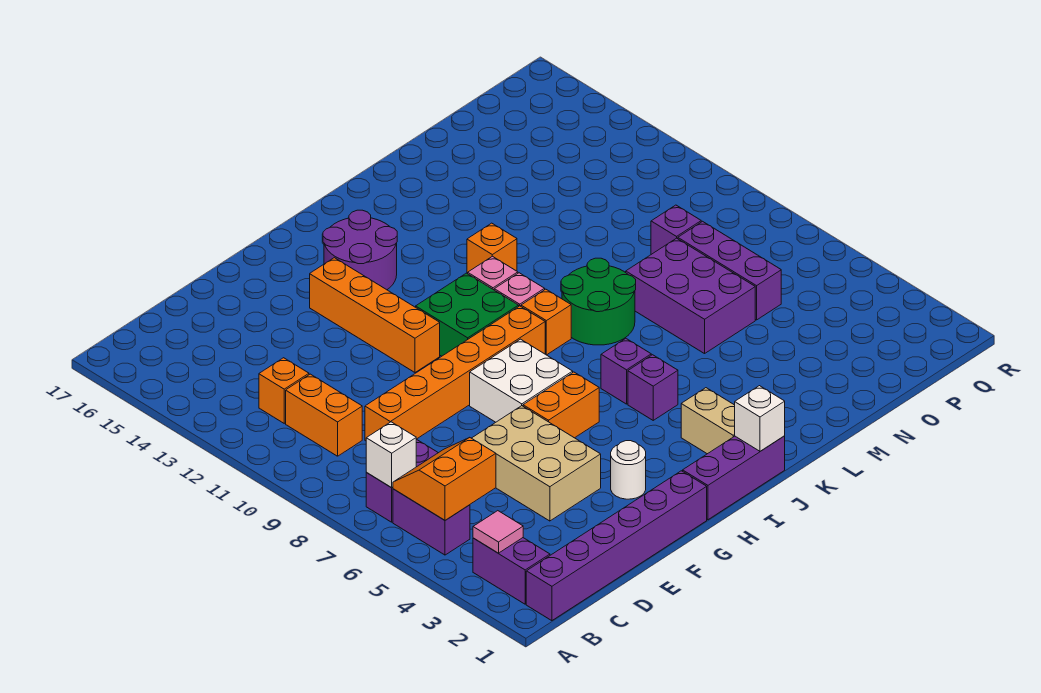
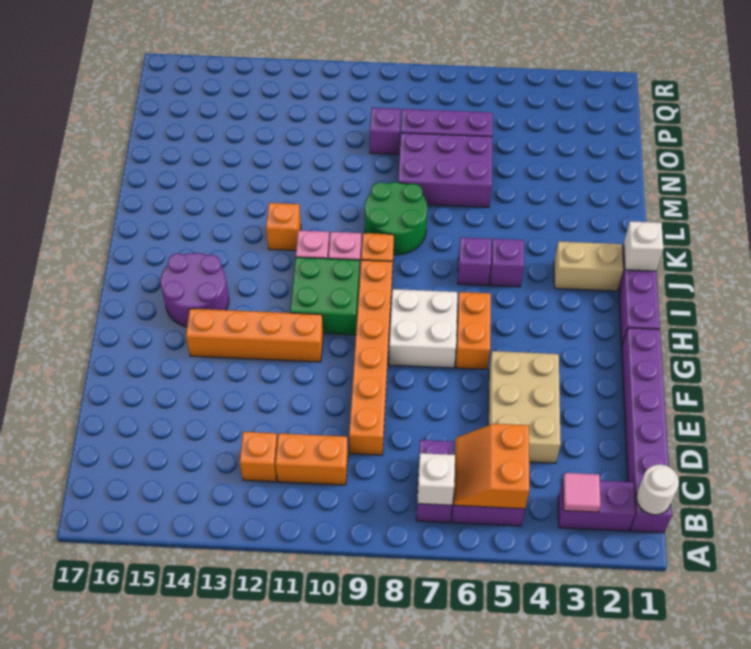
tan 2x3 brick [472,406,601,521] -> tan 2x3 brick turned to [488,351,561,463]
white 1x1 round brick [611,441,646,499] -> white 1x1 round brick moved to [636,464,679,515]

